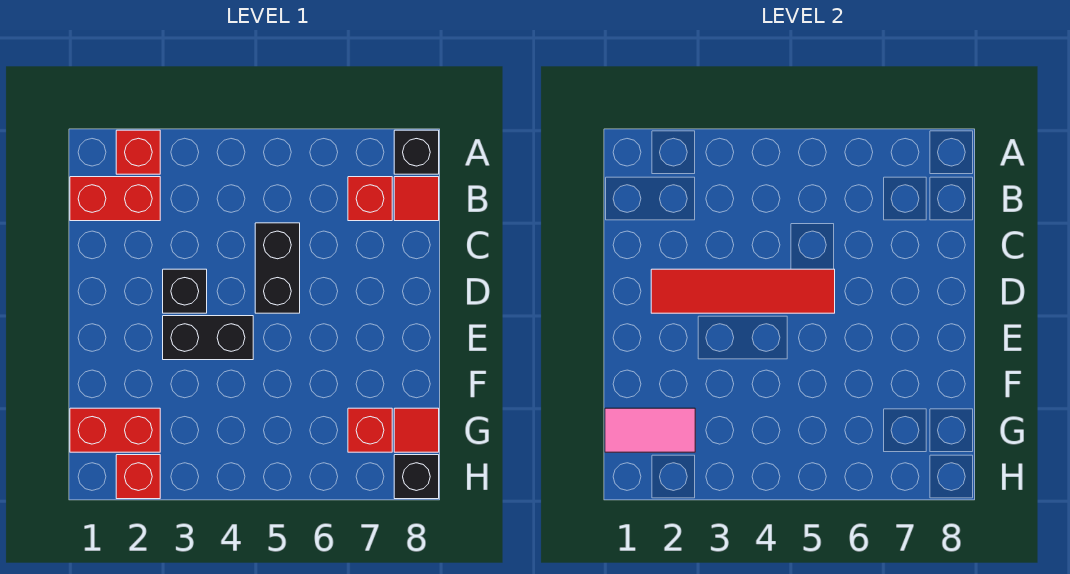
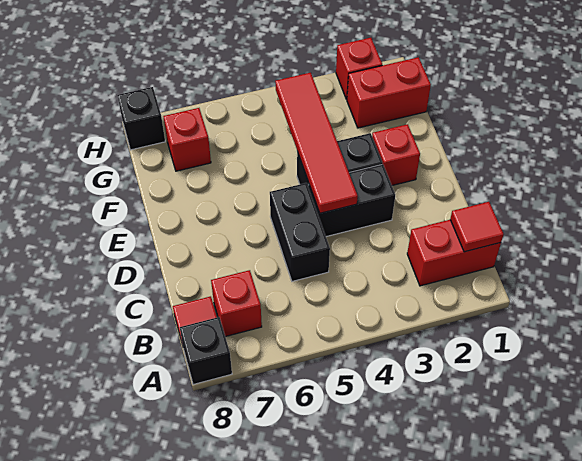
red 1x1 brick [116,130,160,174] -> red 1x1 brick moved to [372,124,420,185]
red 1x4 tile [651,269,835,313] -> red 1x4 tile turned to [275,73,358,213]
black 1x1 brick [163,269,207,313] -> black 1x2 brick [308,164,395,237]
pink 1x2 tile [605,408,695,452] -> none
red 1x1 tile [394,408,439,452] -> red 1x1 tile moved to [450,202,504,252]

